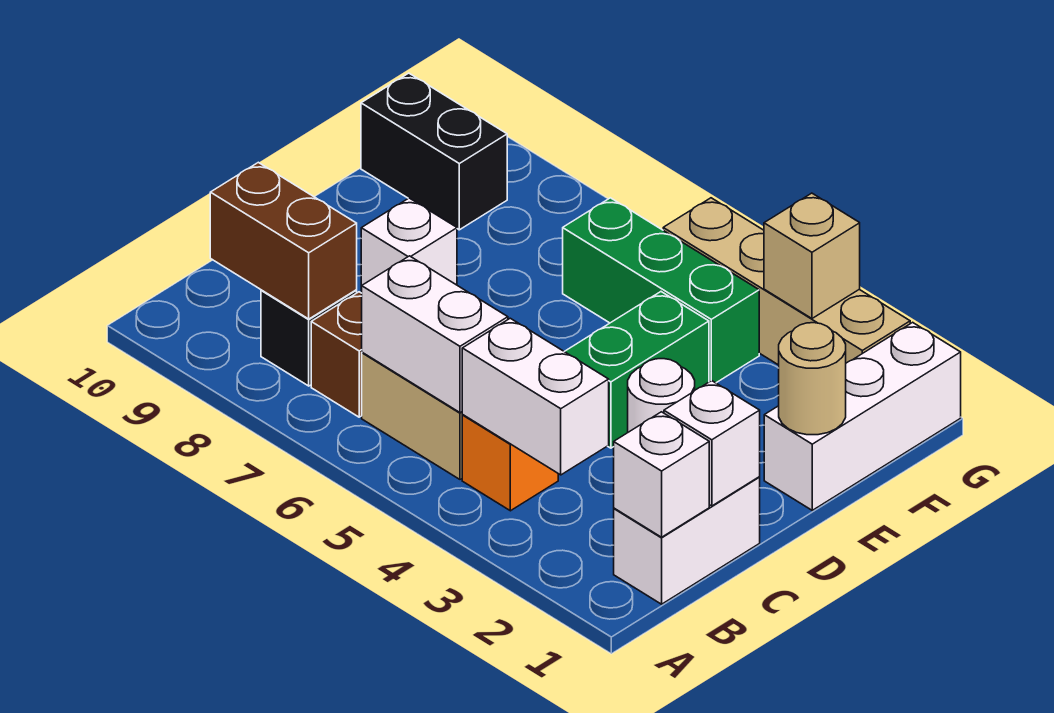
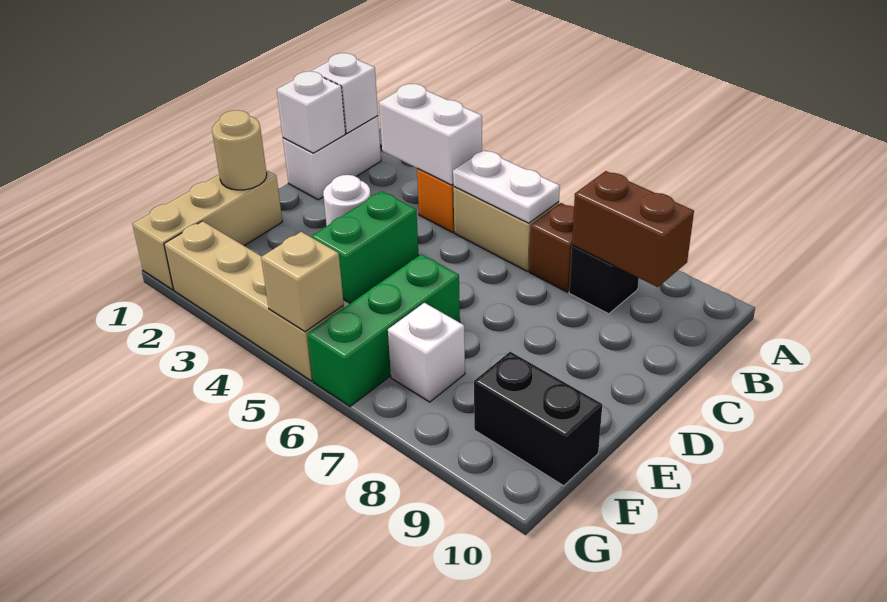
white 1x2 brick [362,256,508,412] -> white 1x2 plate [453,150,560,223]
white 1x1 brick [361,198,457,293] -> white 1x1 brick moved to [388,303,465,402]
white 1x3 brick [764,322,961,510] -> tan 1x3 brick [132,170,282,290]
green 1x3 brick [563,198,759,383] -> green 1x3 brick turned to [307,254,460,406]
tan 1x1 brick [764,193,860,318] -> tan 1x1 brick moved to [261,232,344,332]

